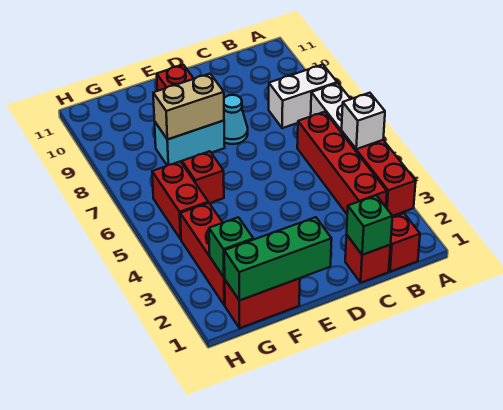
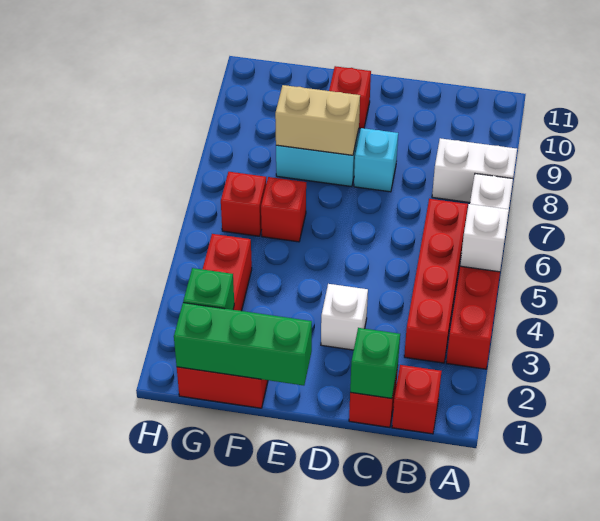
none -> white 1x1 brick [321,284,368,350]
cyan 1x1 cone [224,95,248,144] -> cyan 1x1 brick [354,128,398,192]
red 1x2 brick [152,162,208,239] -> red 1x1 brick [221,172,266,236]

